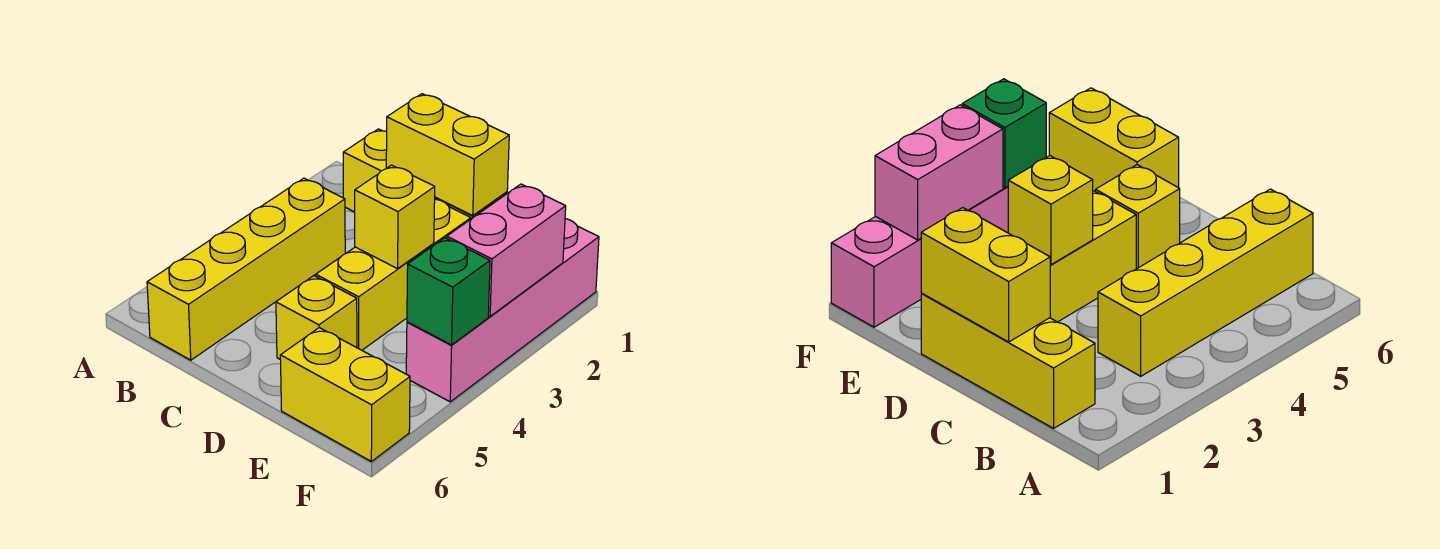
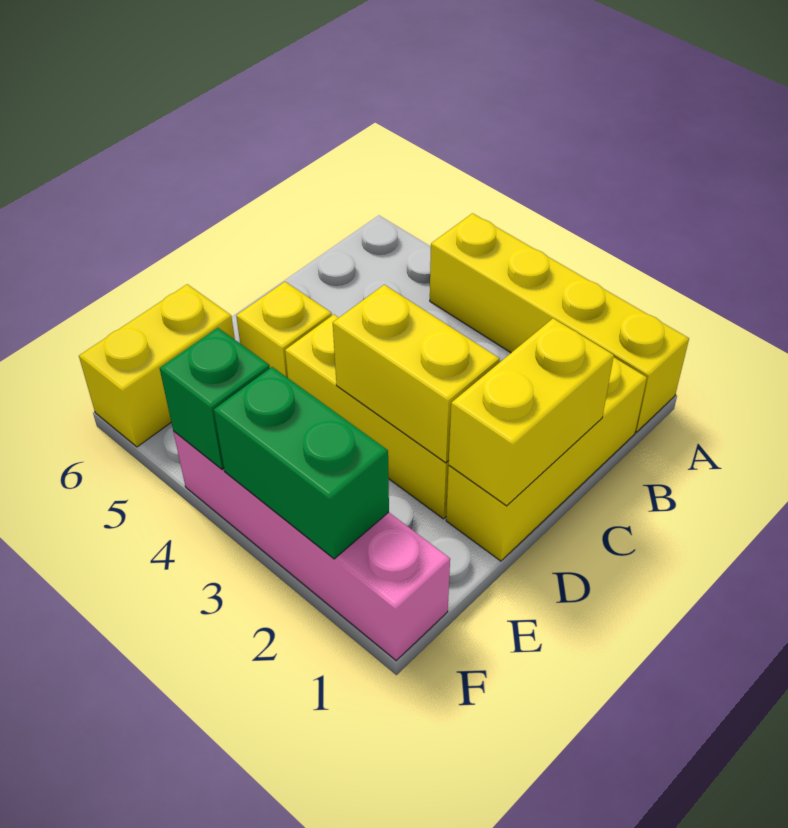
yellow 1x4 brick [147,178,345,360] -> yellow 1x4 brick moved to [430,213,689,432]
yellow 1x1 brick [355,165,435,269] -> yellow 1x2 brick [333,285,499,463]
pink 1x2 brick [447,184,566,316] -> green 1x2 brick [214,367,389,559]

